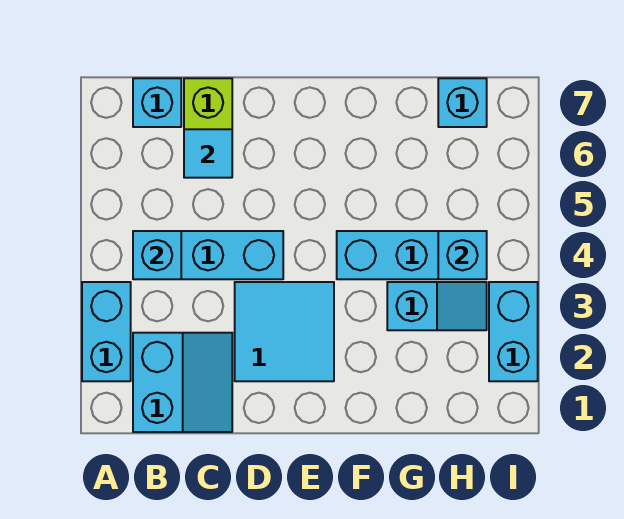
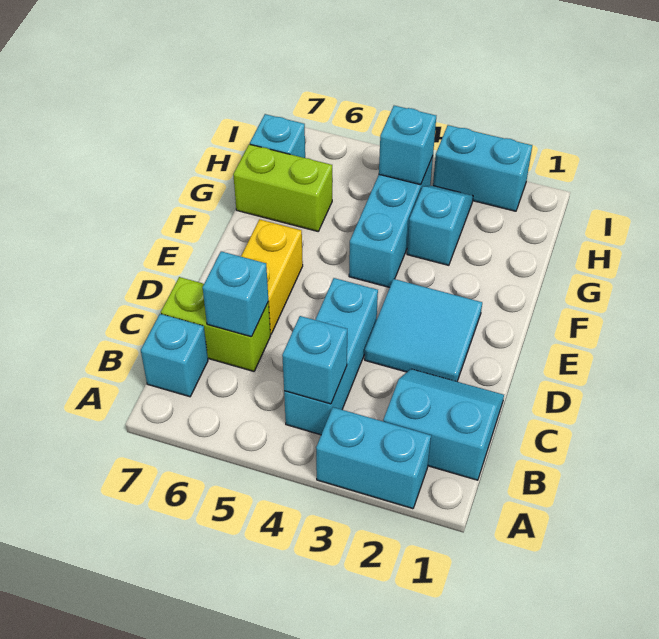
cyan 1x1 tile [184,129,232,178] -> cyan 1x1 brick [203,251,268,337]
none -> yellow 1x2 brick [241,219,303,334]
none -> lime 1x2 brick [233,144,332,231]

